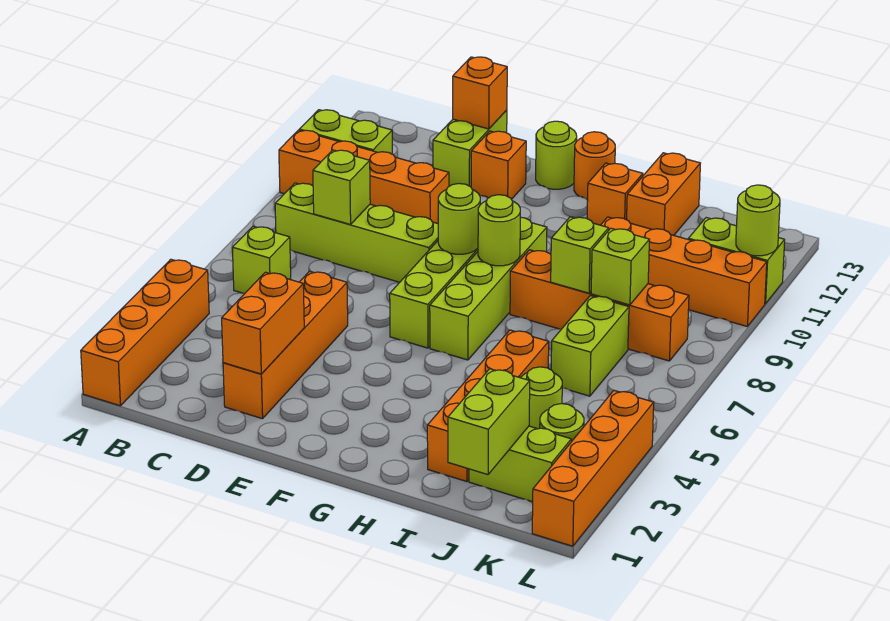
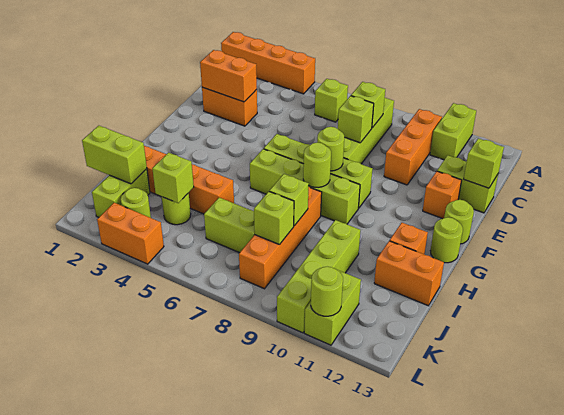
orange 1x4 brick [279,130,449,224] -> orange 1x3 brick [384,109,442,185]
orange 1x4 brick [223,271,348,419] -> orange 1x2 brick [202,87,257,126]
none -> lime 1x1 brick [338,96,374,143]
orange 1x1 brick [453,57,507,129] -> lime 1x1 brick [464,138,504,188]
orange 1x1 round brick [574,132,615,199] -> lime 1x1 round brick [430,217,463,263]
orange 1x4 brick [601,217,767,327] -> lime 1x4 brick [277,220,360,333]
none -> lime 1x1 brick [152,153,194,203]
orange 1x4 brick [532,391,654,546] -> orange 1x2 brick [97,203,164,264]

